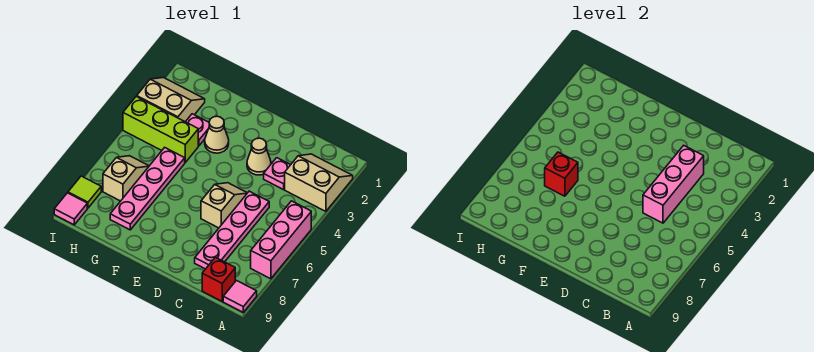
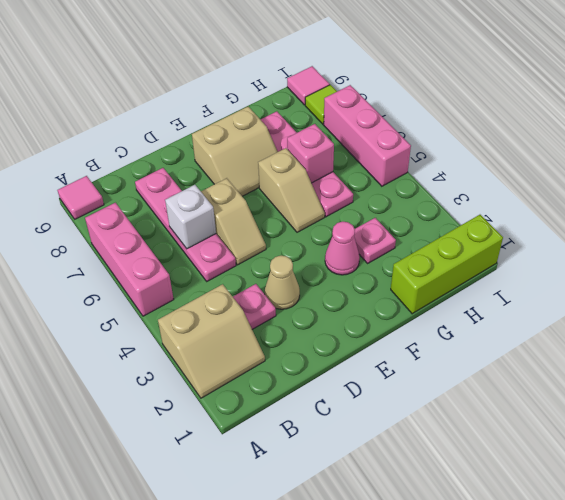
red 1x1 brick [202,257,235,301] -> none
pink 1x3 brick [643,145,704,223] -> pink 1x3 brick moved to [324,85,411,186]
none -> white 1x1 brick [165,185,216,249]
tan 1x1 cone [205,116,229,153] -> pink 1x1 cone [325,221,360,275]
lime 1x3 brick [123,96,198,162] -> lime 1x3 brick moved to [391,215,503,314]
red 1x1 brick [545,152,578,196] -> pink 1x1 brick [287,124,334,183]
tan 2x2 slope [137,78,205,122] -> tan 2x2 slope moved to [192,106,278,196]
tan 1x2 slope [103,156,149,201] -> tan 1x2 slope moved to [258,148,325,232]

